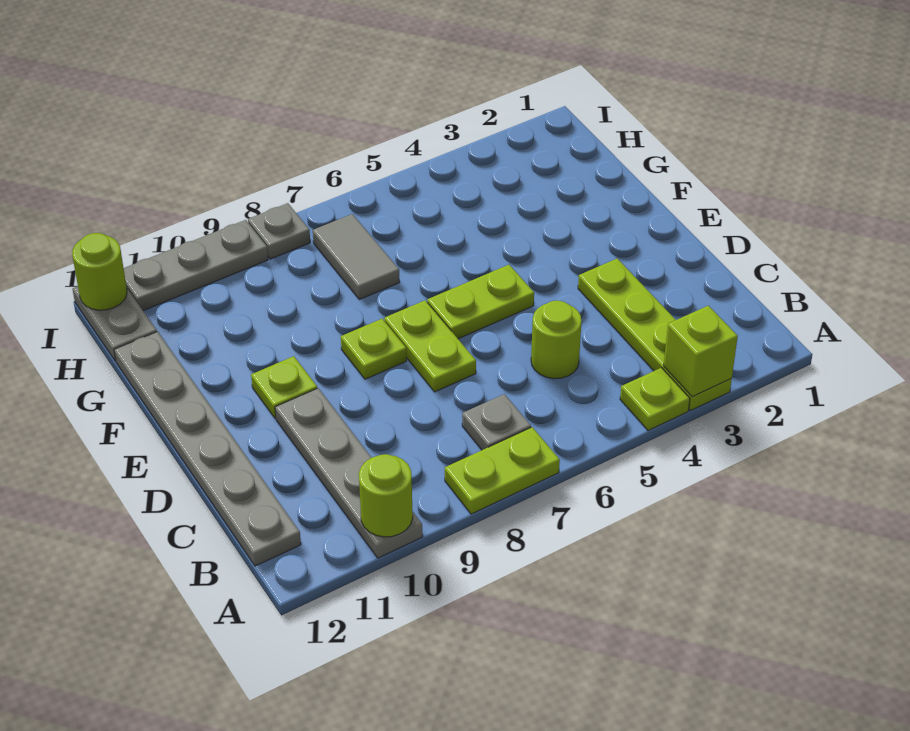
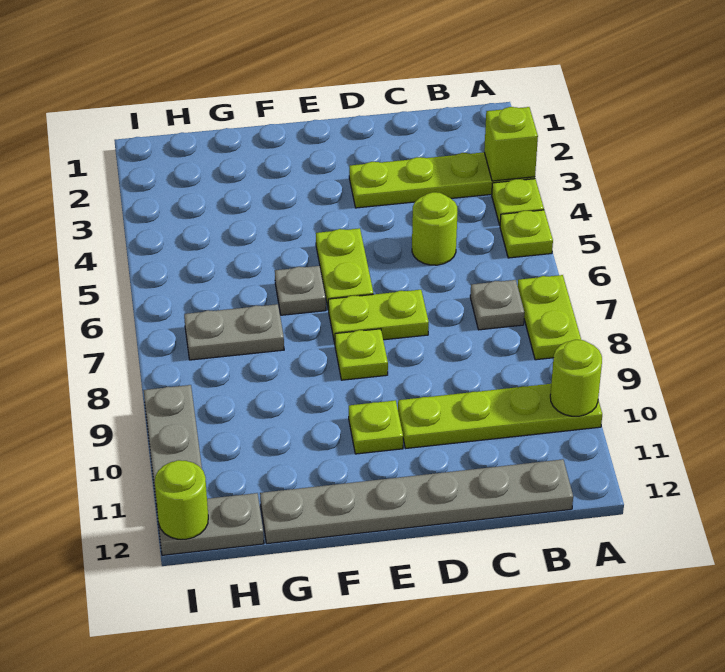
none -> lime 1x1 plate [500,210,553,258]
grey 1x4 plate [275,388,423,558] -> lime 1x4 plate [398,384,602,448]
grey 1x2 tile [313,214,400,299] -> grey 1x2 plate [184,304,284,360]
grey 1x1 plate [248,203,310,259] -> grey 1x1 plate moved to [275,266,326,315]

